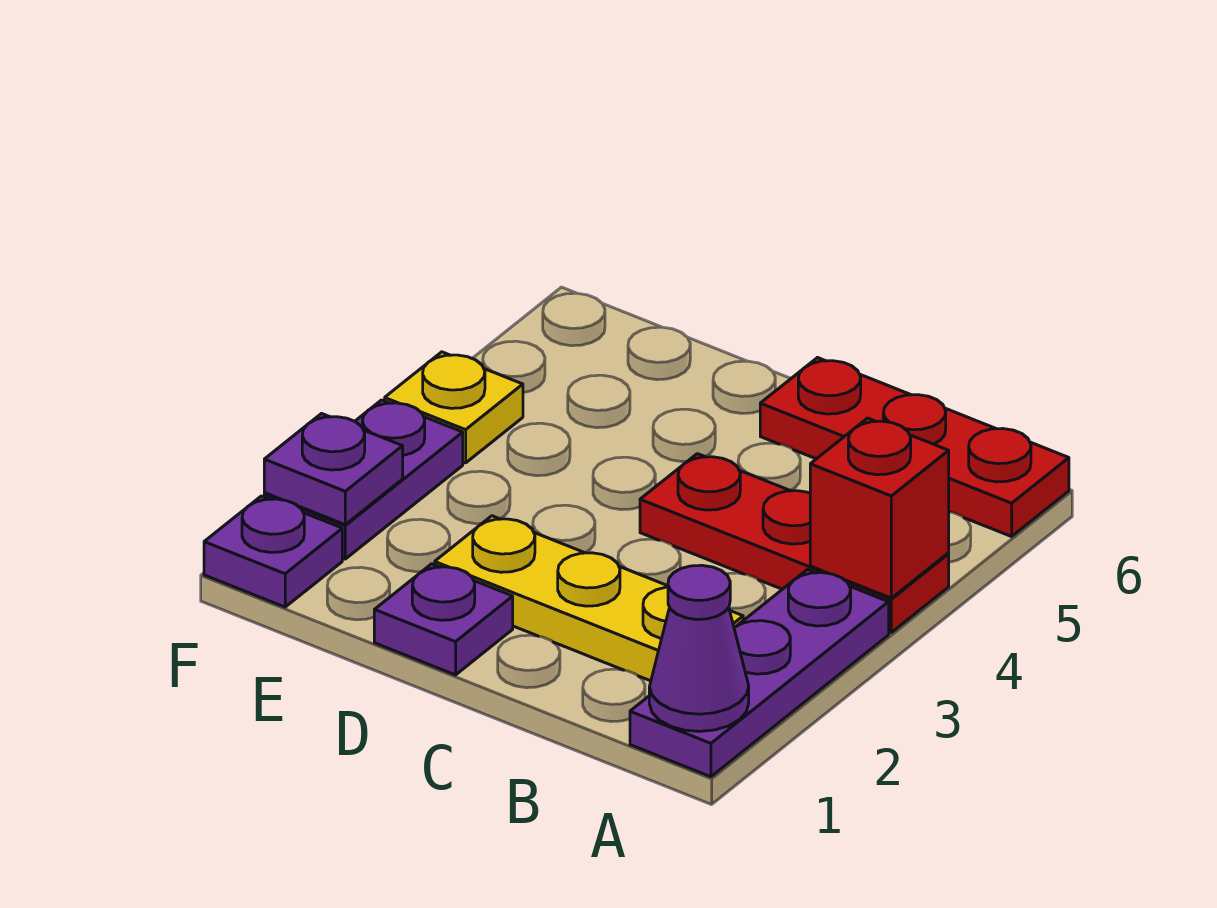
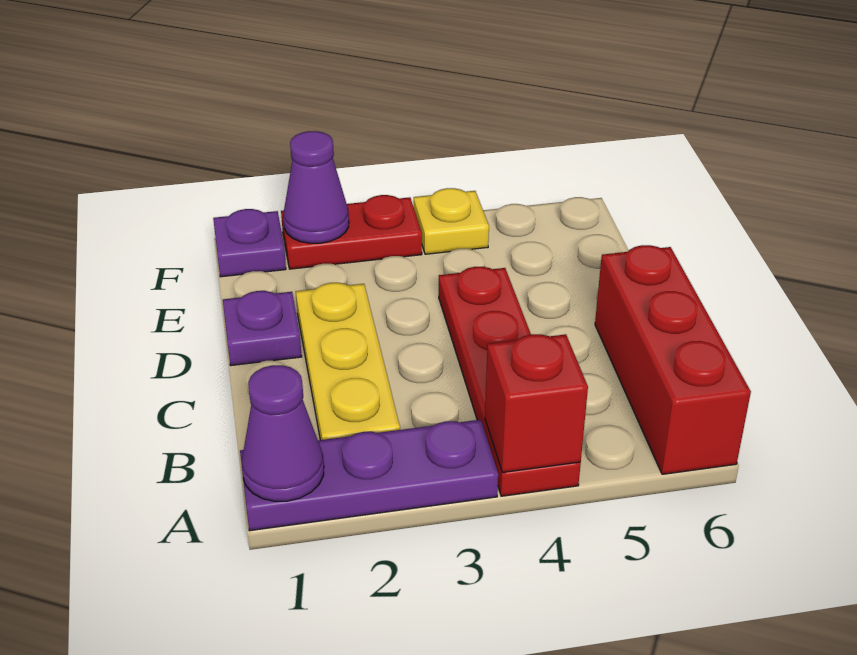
red 1x3 plate [640,454,949,632] -> red 1x4 plate [439,267,581,496]
red 1x3 plate [760,358,1069,537] -> red 1x3 brick [595,245,751,474]
purple 1x2 plate [264,400,463,559] -> red 1x2 plate [281,195,422,269]
purple 1x1 plate [264,414,403,525] -> purple 1x1 cone [283,131,349,243]

